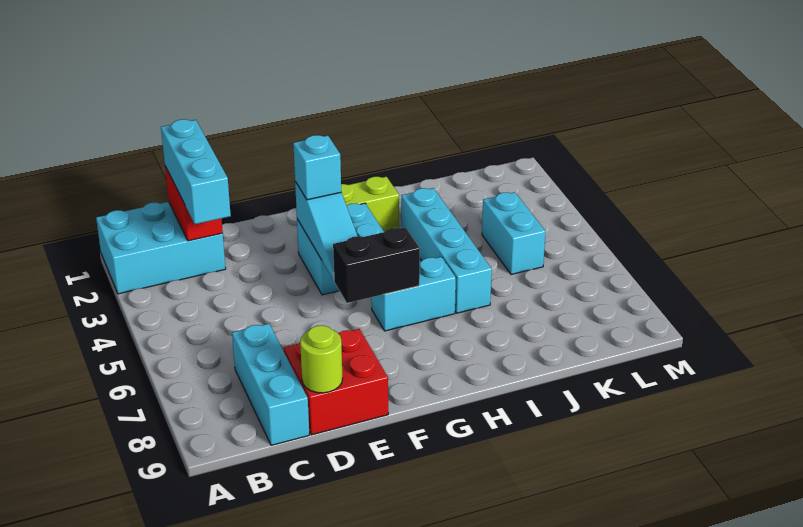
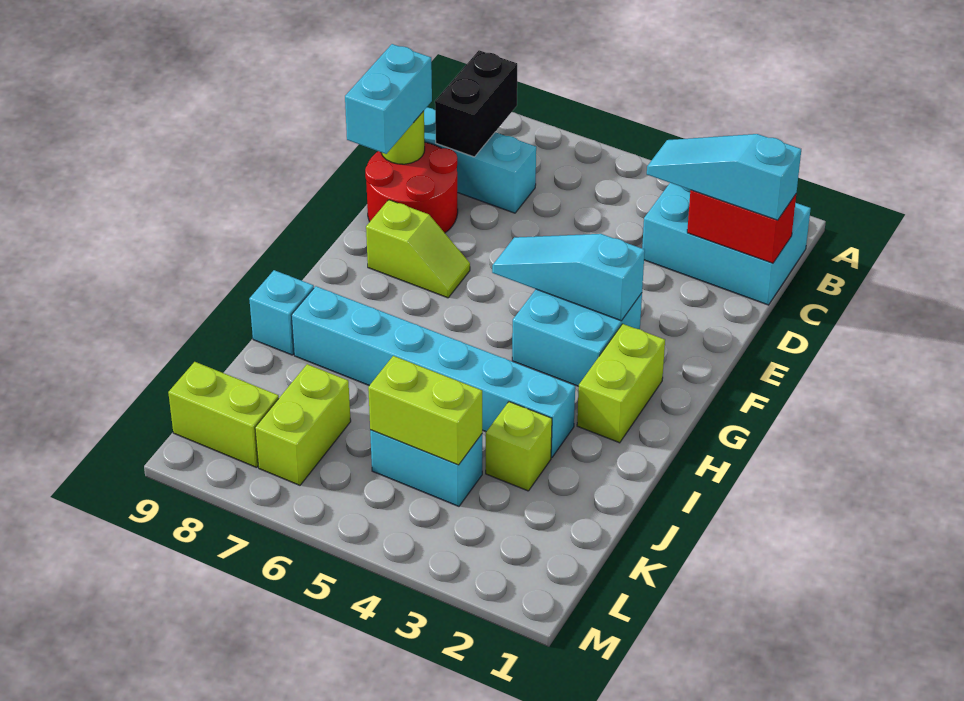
cyan 2x3 brick [96,202,226,294] -> cyan 2x3 brick turned to [642,183,811,305]
cyan 1x3 brick [161,119,231,224] -> cyan 1x3 slope [647,134,801,220]
red 2x2 brick [284,329,388,435] -> red 2x2 round brick [365,142,458,233]
cyan 1x1 brick [293,135,341,200] -> cyan 1x1 brick moved to [249,270,314,355]
black 1x2 brick [333,227,420,303] -> black 1x2 brick moved to [435,50,517,157]
none -> lime 1x2 slope [366,200,470,298]
cyan 1x2 brick [371,257,456,331] -> cyan 1x2 brick moved to [345,44,432,154]
cyan 1x4 brick [401,188,492,313] -> cyan 1x6 brick [291,286,575,458]
none -> lime 1x1 brick [486,402,552,491]
none -> lime 1x2 brick [368,356,482,465]
none -> lime 1x2 brick [255,364,351,485]
none -> lime 1x2 brick [168,362,279,468]

